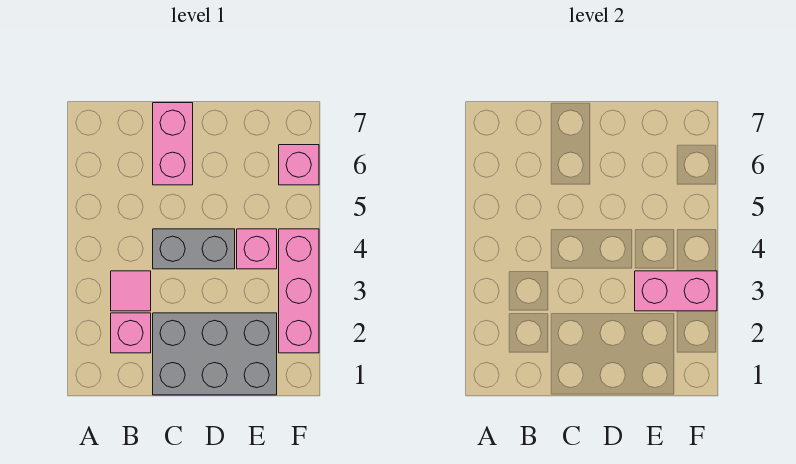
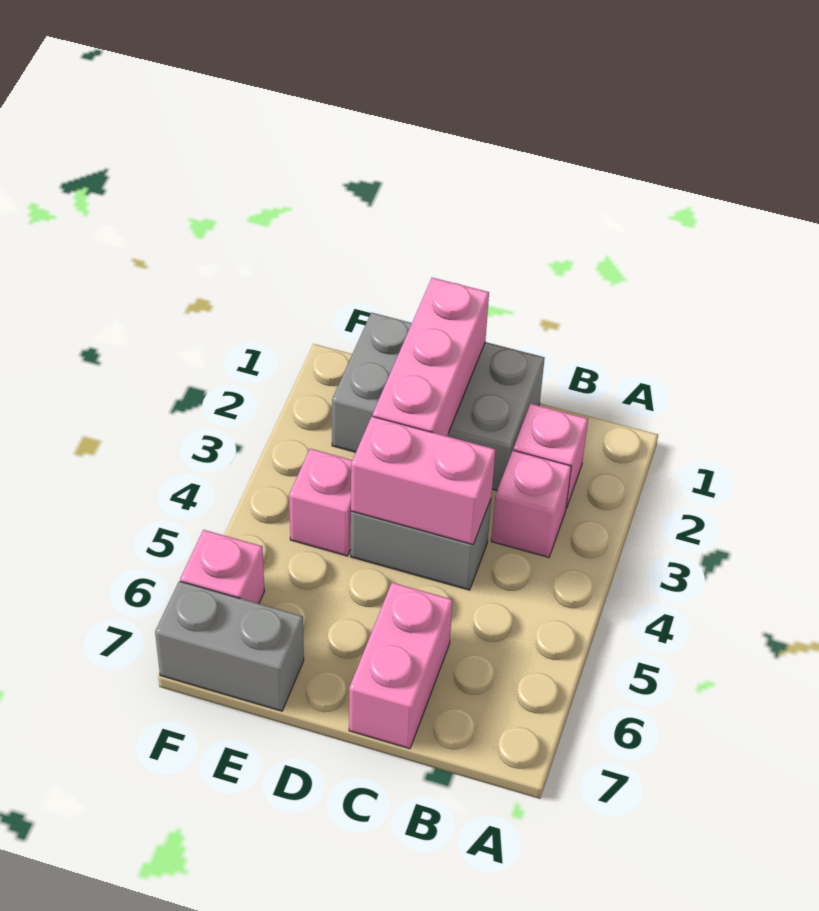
pink 1x1 tile [111,271,151,311] -> pink 1x1 brick [491,450,571,557]
pink 1x2 brick [635,271,717,311] -> pink 1x2 brick moved to [351,416,495,545]
none -> grey 1x2 brick [155,581,304,711]
pink 1x3 brick [279,229,319,353] -> pink 1x3 brick moved to [373,278,489,436]

